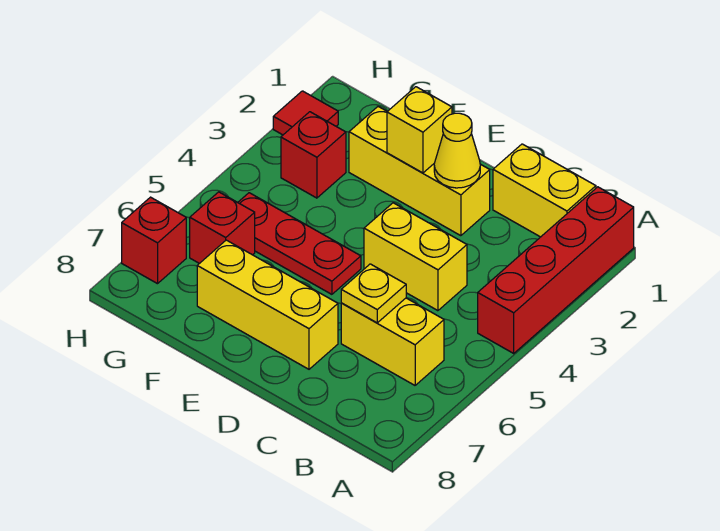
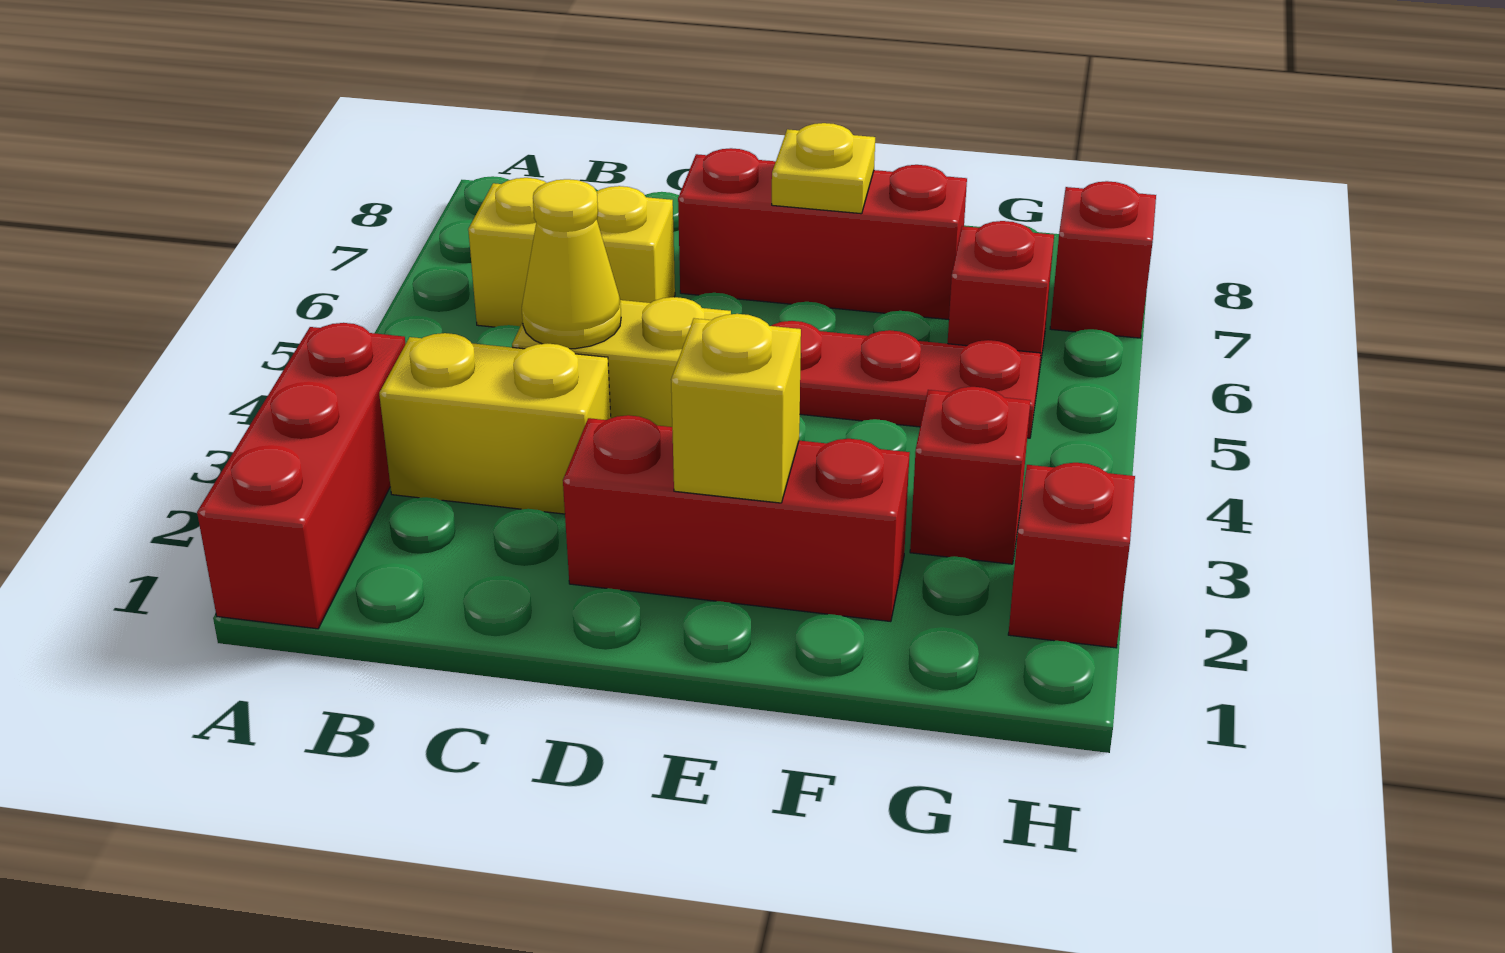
red 1x4 brick [478,187,634,353] -> red 1x3 brick [197,323,405,629]
yellow 1x2 brick [493,144,596,237] -> yellow 1x2 brick moved to [379,333,611,514]
yellow 1x1 plate [341,264,406,323] -> yellow 1x1 plate moved to [772,123,875,214]
yellow 1x3 brick [349,107,490,236] -> red 1x3 brick [563,415,910,622]
yellow 1x1 cone [434,113,480,188] -> yellow 1x1 cone moved to [522,179,621,349]
yellow 1x3 brick [197,240,338,369] -> red 1x3 brick [678,148,967,320]
red 1x1 tile [273,91,338,135] -> red 1x1 brick [1008,463,1135,648]

